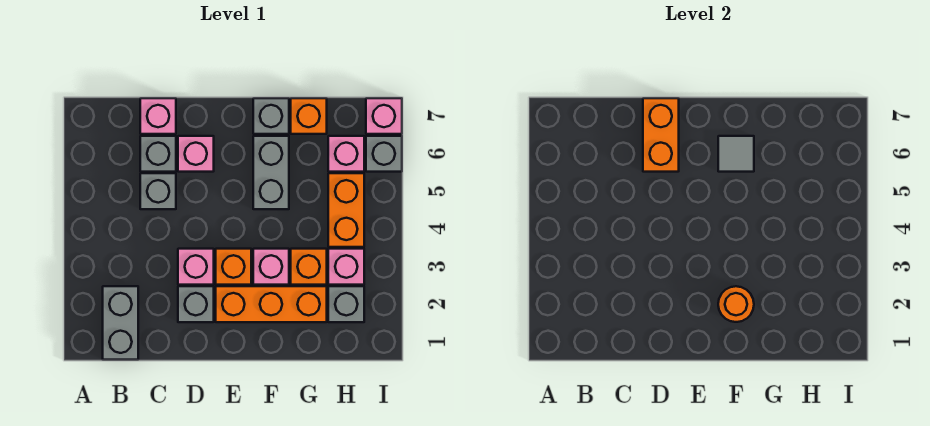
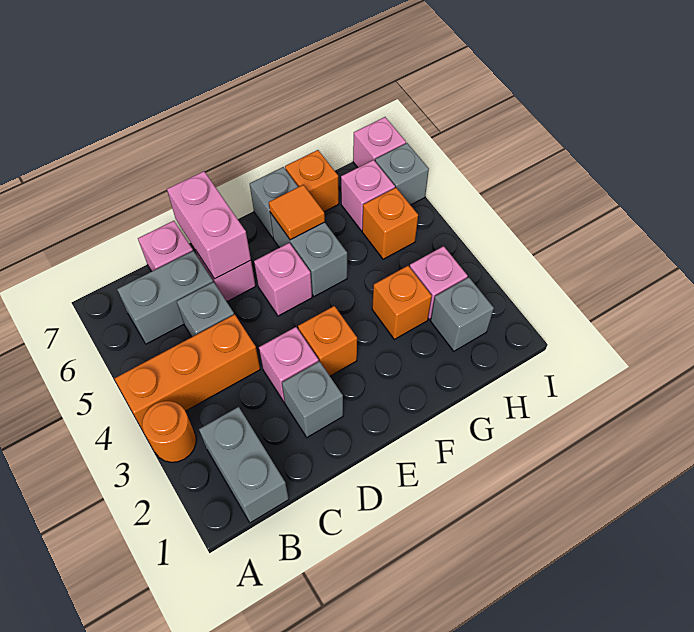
grey 1x1 brick [140,136,176,172] -> grey 1x2 brick [117,251,213,344]
orange 1x2 brick [643,98,679,172] -> pink 1x2 brick [167,171,251,279]
orange 1x3 brick [216,286,327,322] -> orange 1x3 brick moved to [114,314,260,430]
orange 1x1 round brick [718,286,754,322] -> orange 1x1 round brick moved to [142,401,196,462]
pink 1x1 brick [253,249,289,285] -> pink 1x1 brick moved to [254,243,312,316]
grey 1x1 tile [718,136,754,172] -> orange 1x1 tile [269,185,325,240]
orange 1x2 brick [328,173,364,247] -> orange 1x1 brick [362,188,418,259]

